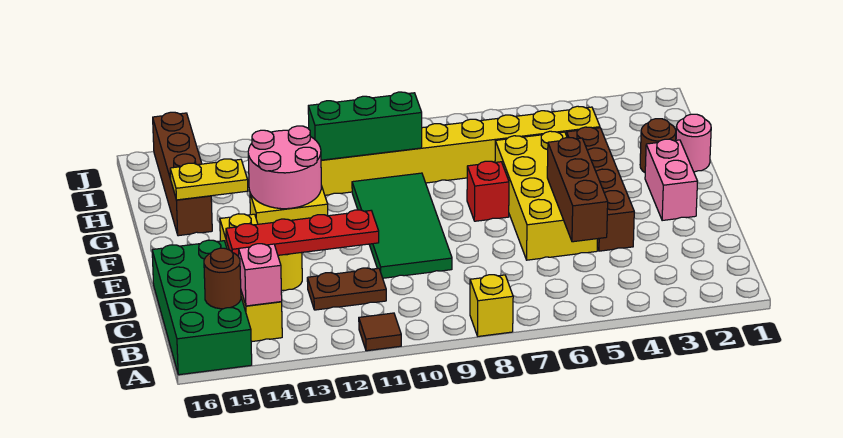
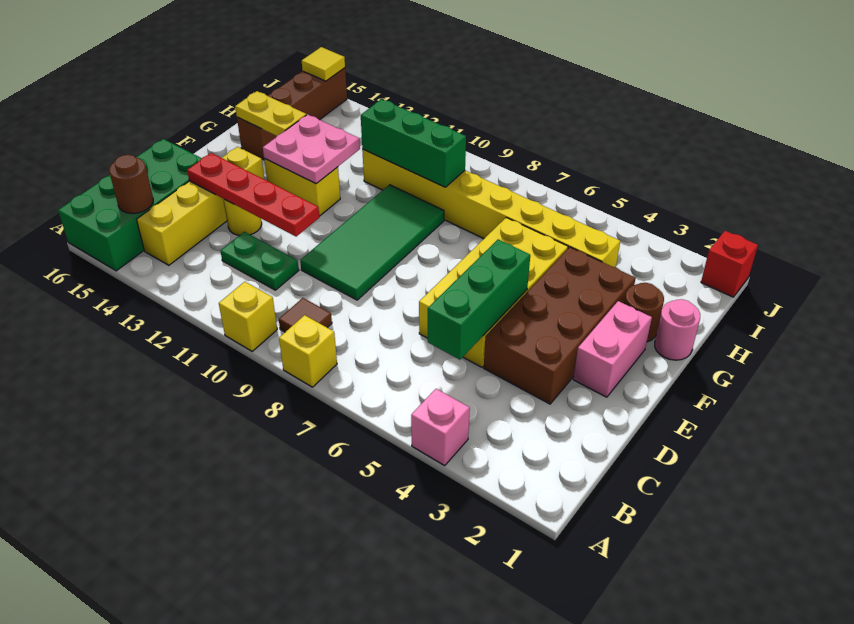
none -> yellow 1x1 brick [219,282,277,351]
brown 1x1 tile [359,313,401,351] -> brown 1x1 tile moved to [279,298,332,332]
pink 1x1 brick [239,244,282,306] -> pink 1x1 brick moved to [411,389,470,466]
brown 1x3 brick [547,138,608,242] -> green 1x3 brick [428,239,530,360]
brown 1x2 plate [307,268,386,310] -> green 1x2 plate [221,232,299,290]
brown 1x4 brick [567,127,634,251] -> brown 2x4 brick [484,247,636,404]
red 1x1 brick [467,161,509,221] -> red 1x1 brick moved to [701,231,758,297]
pink 2x2 round brick [248,126,321,209] -> pink 2x2 plate [263,114,360,184]
none -> yellow 1x1 tile [302,47,345,81]

